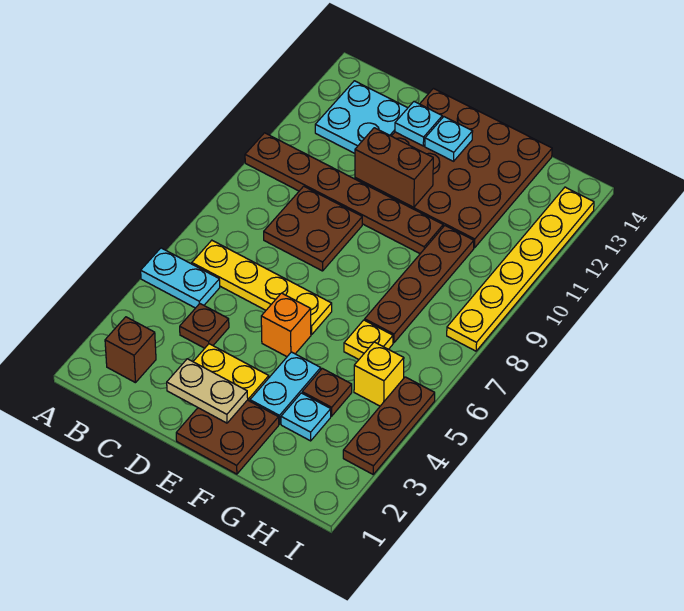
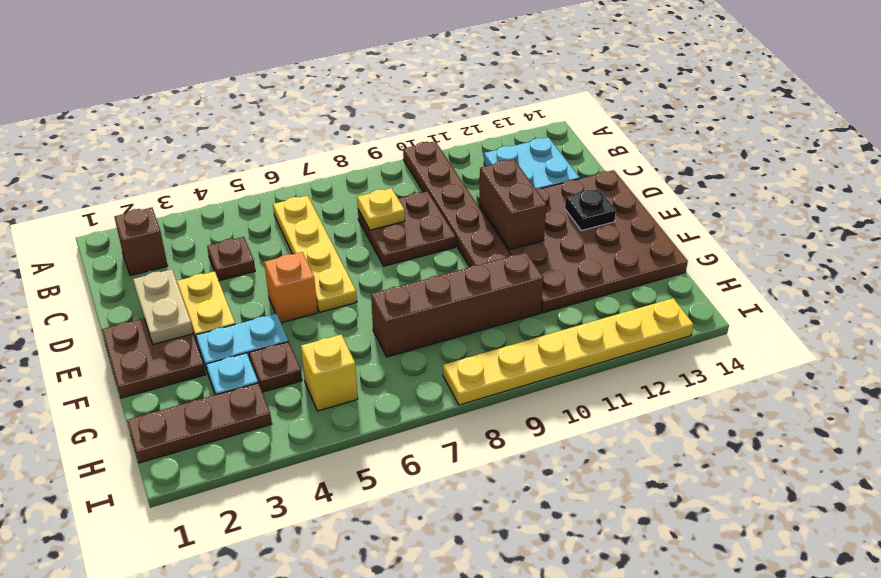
cyan 1x2 plate [141,248,220,308] -> none
cyan 1x1 plate [395,102,442,146] -> none
cyan 1x1 plate [425,117,473,161] -> black 1x1 plate [565,189,616,231]
yellow 1x1 plate [344,320,393,359] -> yellow 1x1 plate moved to [357,188,405,230]
brown 1x4 plate [365,226,474,343] -> brown 1x4 brick [371,252,543,357]
brown 1x3 plate [343,377,435,474] -> brown 1x3 plate moved to [127,383,272,463]

